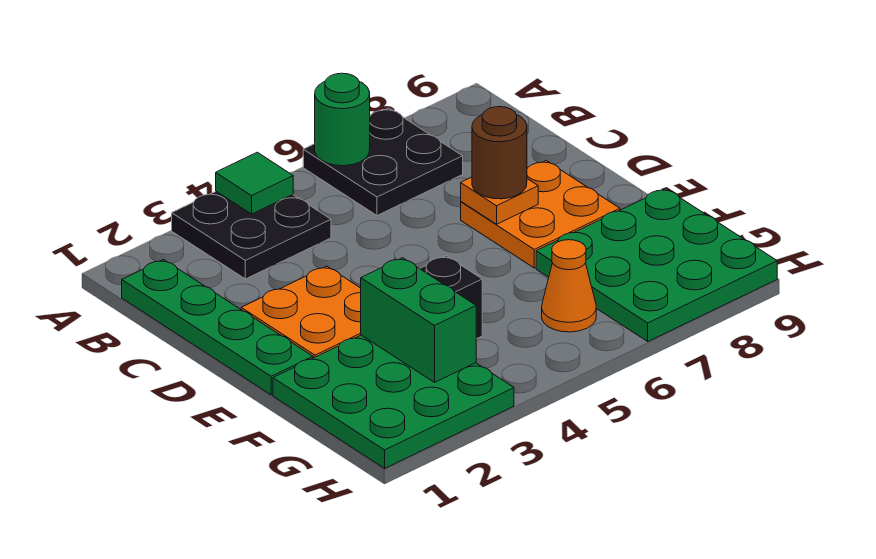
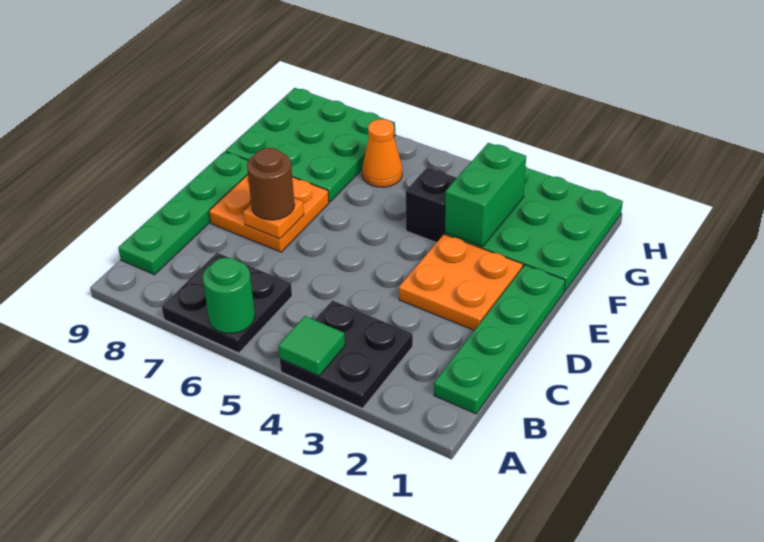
none -> green 1x4 plate [118,151,248,275]

